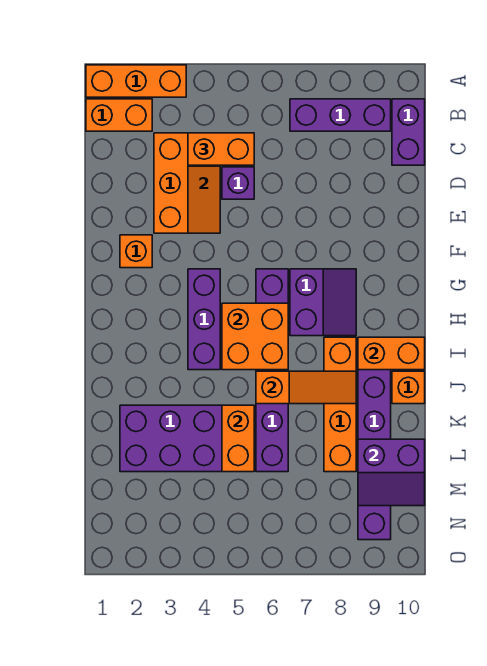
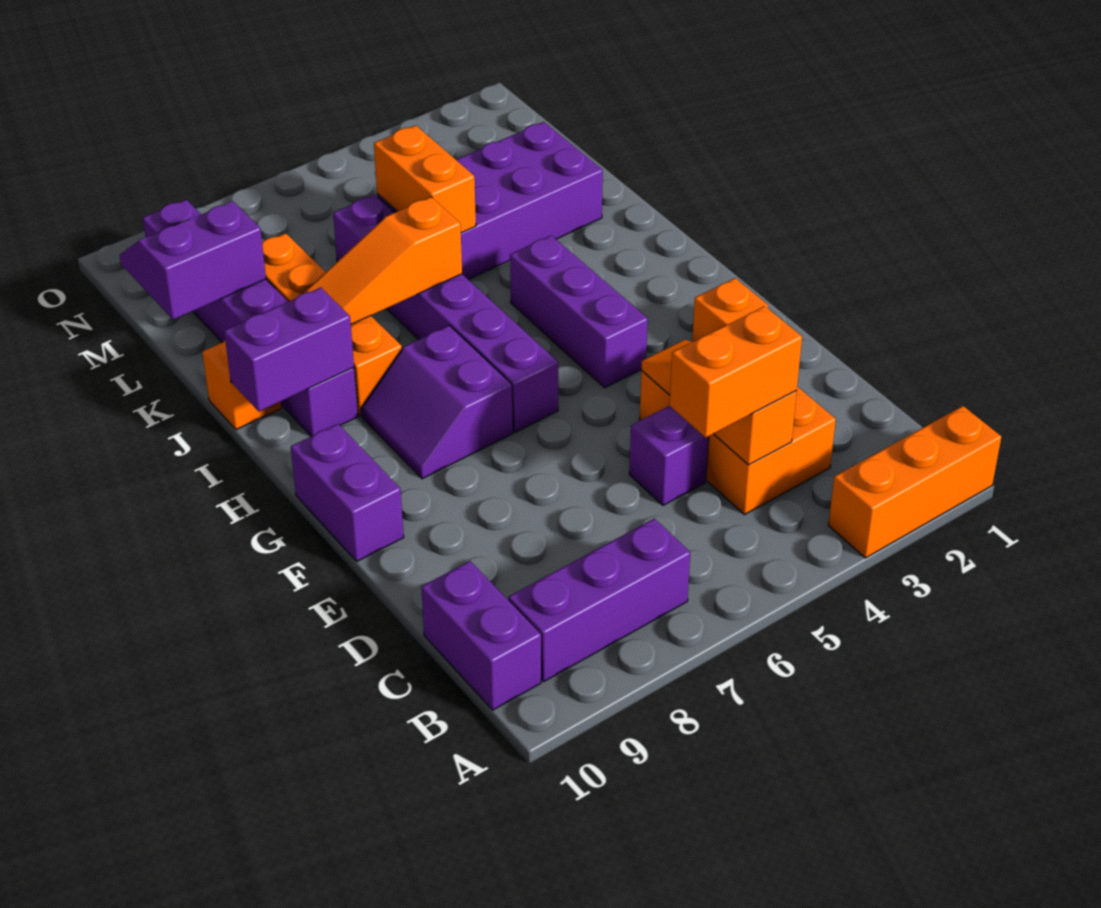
orange 1x2 brick [86,99,152,131] -> none
none -> purple 1x2 brick [291,424,404,561]
orange 2x2 brick [222,303,288,370] -> none
orange 1x2 brick [358,337,425,370] -> purple 1x2 brick [224,288,354,411]

